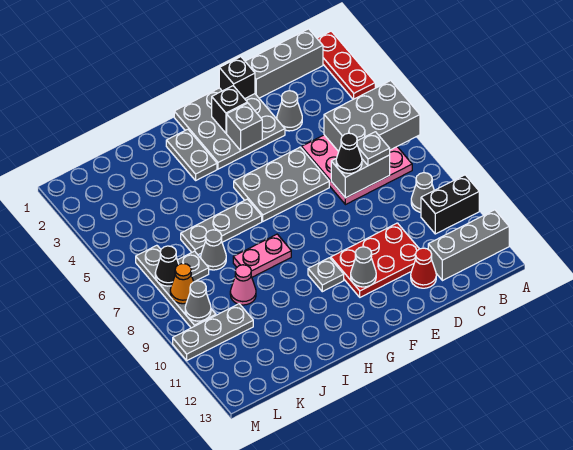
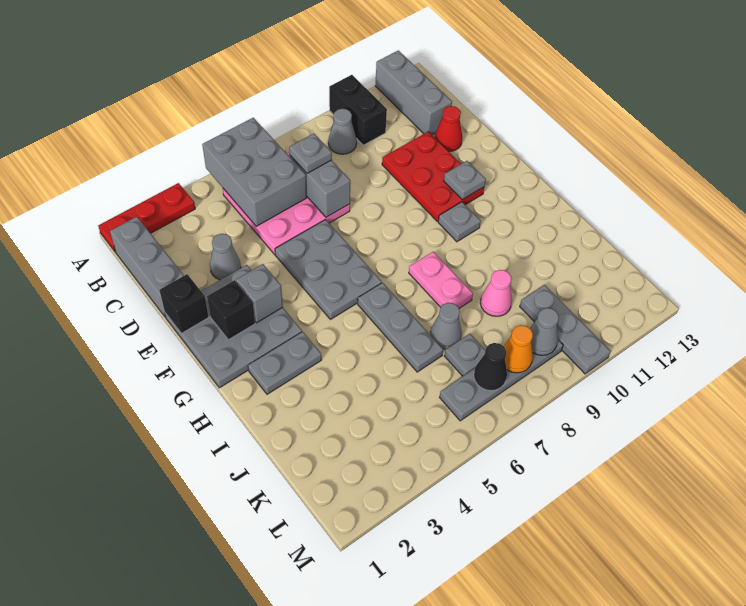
black 1x1 cone [336,133,362,173] -> none
grey 1x1 cone [351,247,376,287] -> grey 1x1 plate [444,161,486,200]

